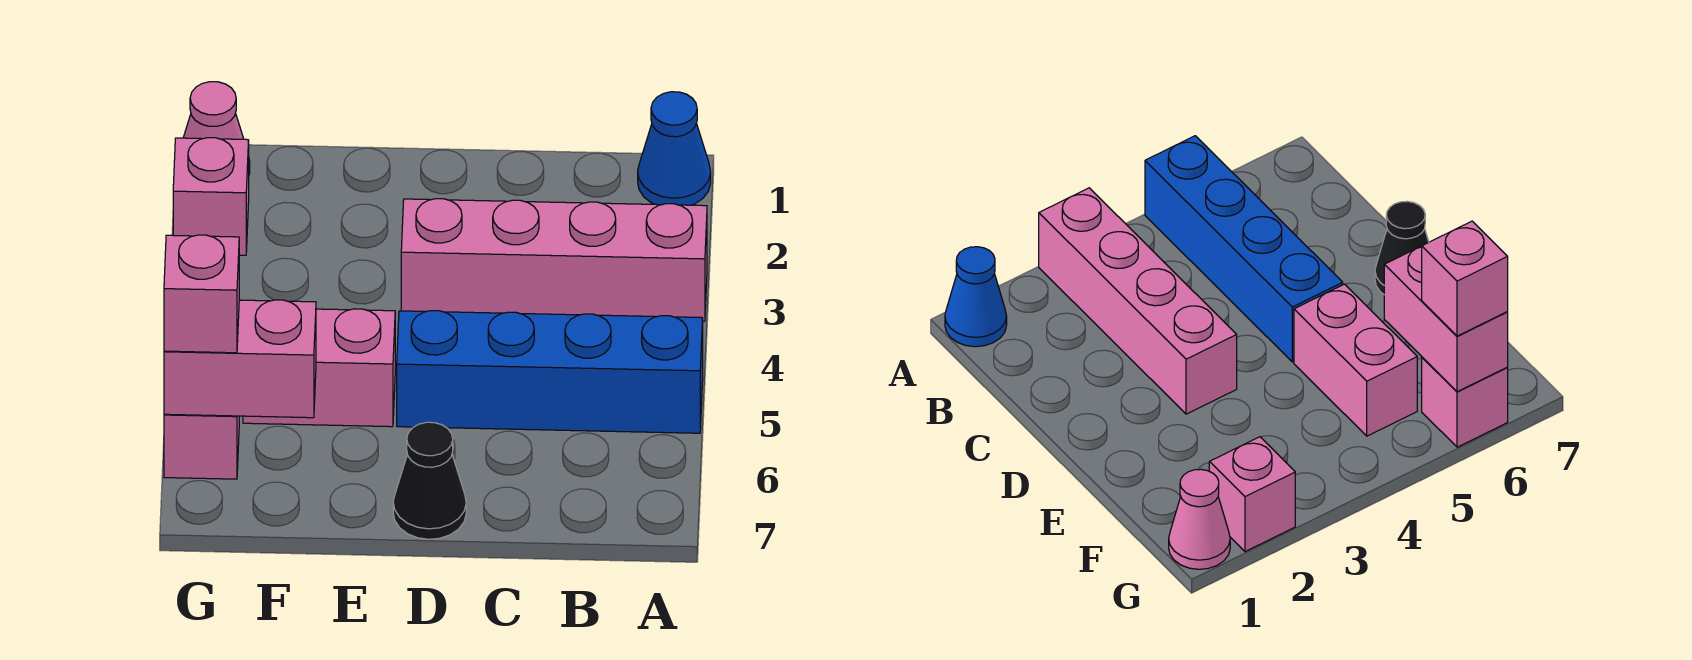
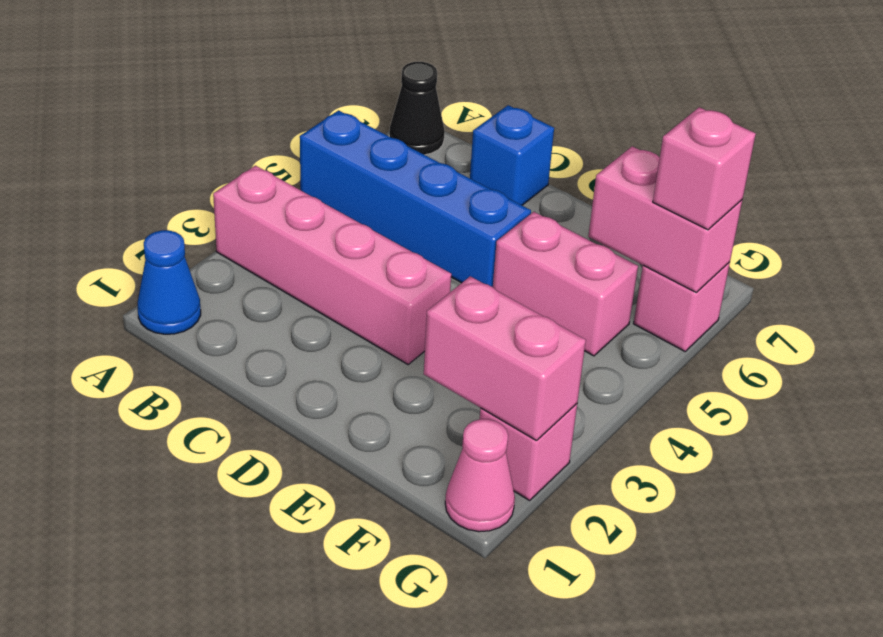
none -> blue 1x1 brick [470,105,554,205]
black 1x1 cone [393,422,466,539] -> black 1x1 cone moved to [389,62,445,155]
none -> pink 1x2 brick [424,276,586,441]

